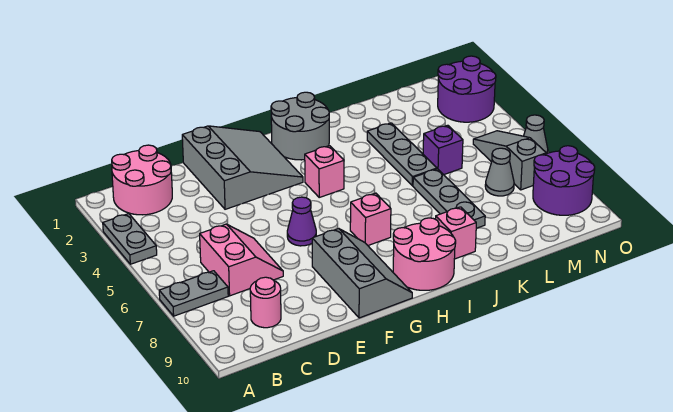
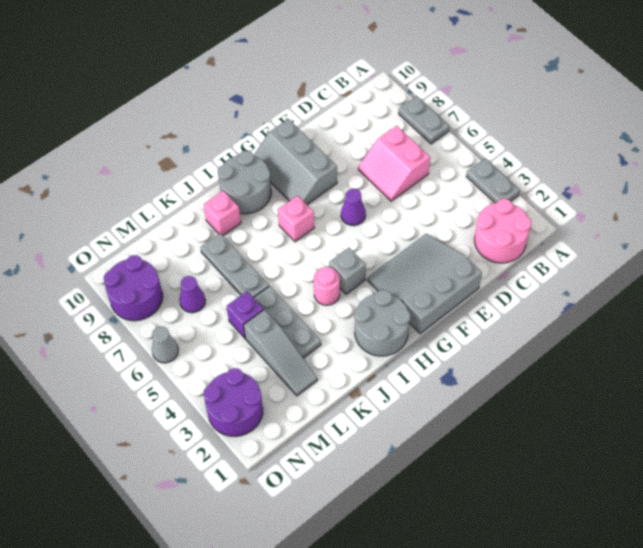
grey 1x2 plate [159,271,228,316] -> grey 1x2 plate turned to [399,96,449,144]
pink 1x1 round brick [250,277,281,328] -> pink 1x1 round brick moved to [314,267,340,305]
grey 3x3 slope [182,126,303,209] -> grey 3x3 slope turned to [367,234,482,334]
pink 1x1 brick [305,146,344,197] -> grey 1x1 brick [329,248,366,294]
pink 2x2 round brick [393,218,456,290] -> grey 2x2 round brick [218,151,271,214]
grey 1x1 cone [485,148,514,196] -> purple 1x1 cone [179,276,206,313]
grey 1x3 slope [473,131,546,190] -> grey 1x3 slope moved to [244,310,317,396]

